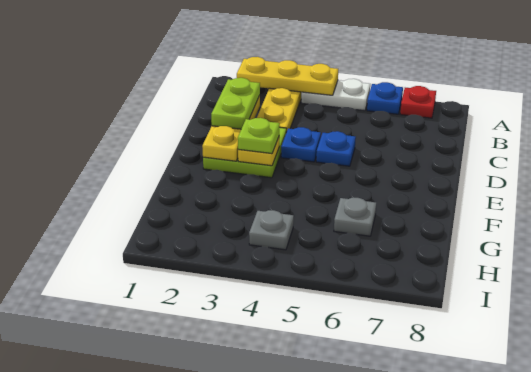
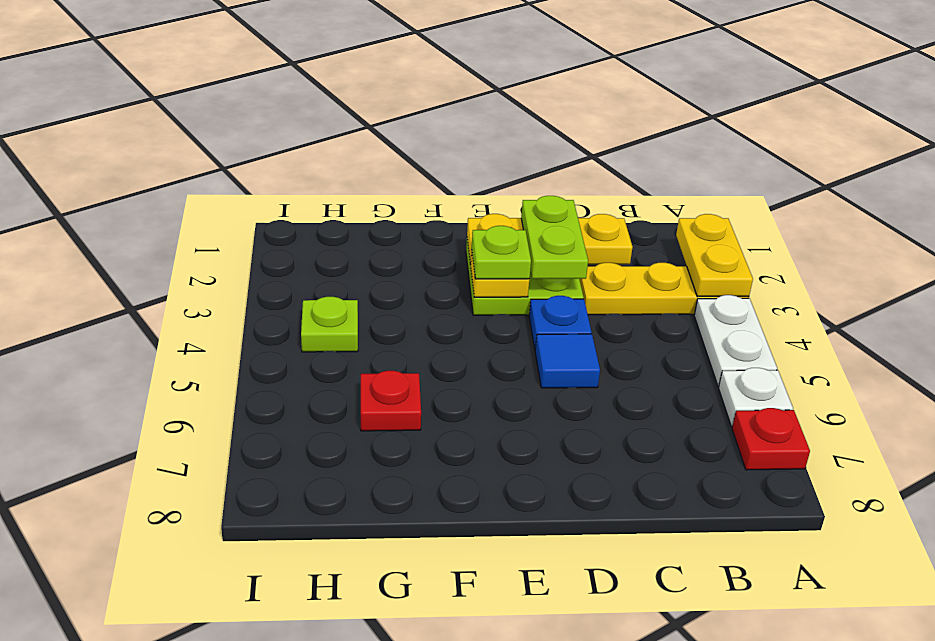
yellow 1x3 plate [237,57,338,95] -> yellow 1x2 plate [676,214,753,297]
blue 1x1 plate [367,82,403,114] -> white 1x1 plate [719,368,793,427]
lime 1x2 plate [211,78,260,129] -> lime 1x2 plate turned to [521,196,588,279]
blue 1x1 plate [316,131,356,166] -> blue 1x1 tile [535,334,600,388]
grey 1x1 plate [334,198,376,236] -> red 1x1 plate [361,371,421,431]
grey 1x1 plate [249,210,294,250] -> lime 1x1 plate [301,297,358,352]

